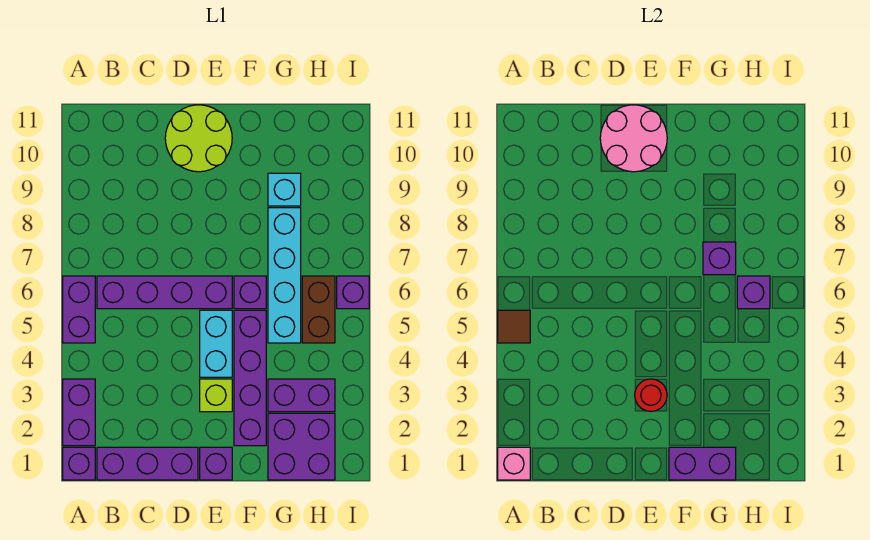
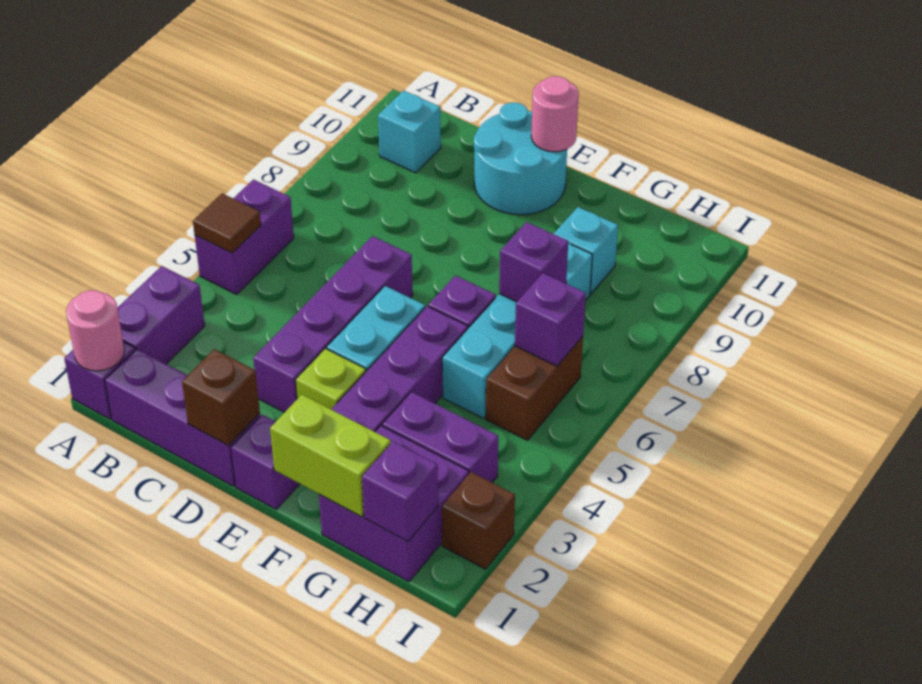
pink 1x1 brick [498,447,530,480] -> pink 1x1 round brick [66,290,124,371]
purple 1x4 brick [97,276,232,309] -> purple 1x4 brick turned to [253,236,413,413]
none -> cyan 1x1 brick [378,91,441,173]
none -> brown 1x1 brick [182,349,260,445]
lime 2x2 round brick [165,105,232,172] -> cyan 2x2 round brick [474,102,567,215]
pink 2x2 round brick [600,105,667,172] -> pink 1x1 round brick [531,76,579,152]
red 1x1 round brick [635,379,667,411] -> none
purple 1x2 brick [669,447,736,480] -> lime 1x2 brick [270,395,391,517]
none -> brown 1x1 brick [442,472,515,569]
purple 1x1 brick [337,276,369,309] -> purple 1x1 brick moved to [362,442,438,542]

